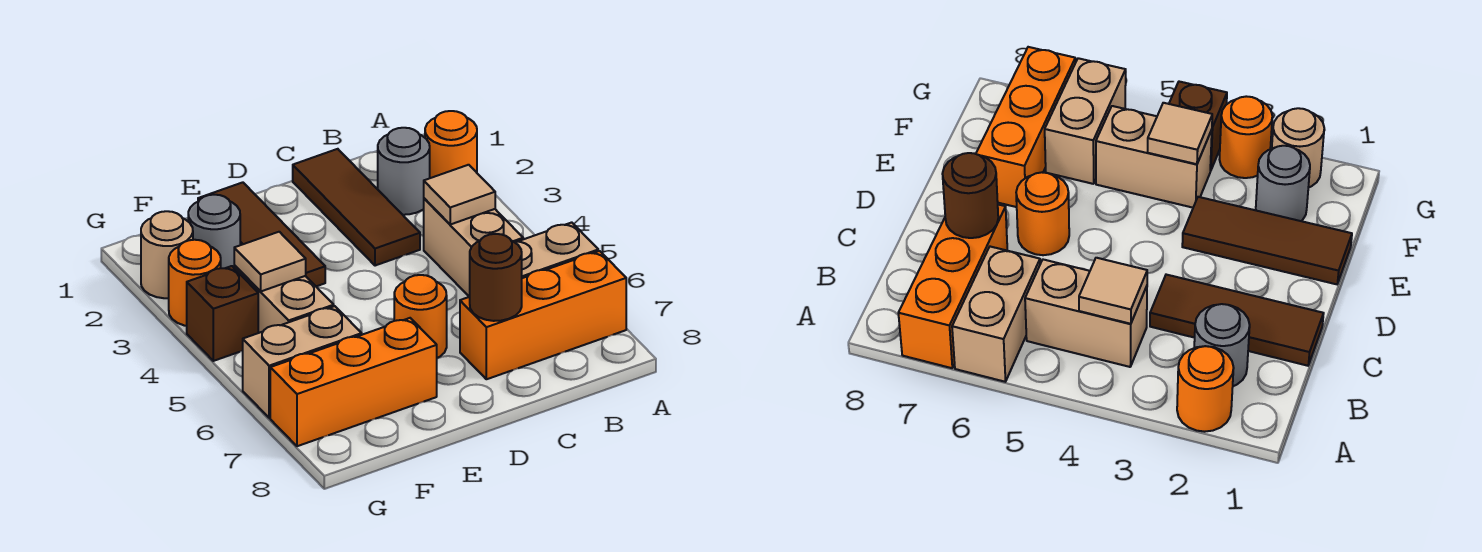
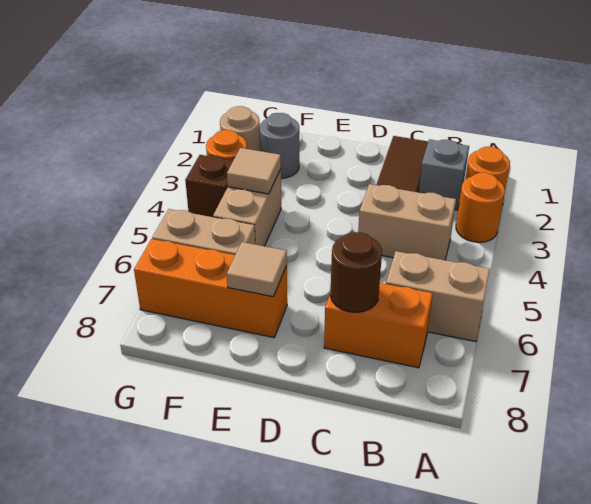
orange 1x3 brick [460,251,626,379] -> orange 1x2 brick [324,283,433,368]
grey 1x1 round brick [378,128,430,215] -> grey 1x1 brick [419,139,469,210]
tan 1x2 brick [424,198,523,297] -> tan 1x2 brick turned to [358,184,456,260]
tan 1x1 tile [424,165,495,224] -> tan 1x1 tile moved to [227,242,287,297]
orange 1x1 round brick [394,275,447,358] -> orange 1x1 round brick moved to [456,173,505,242]
brown 1x3 tile [198,182,325,286] -> none

